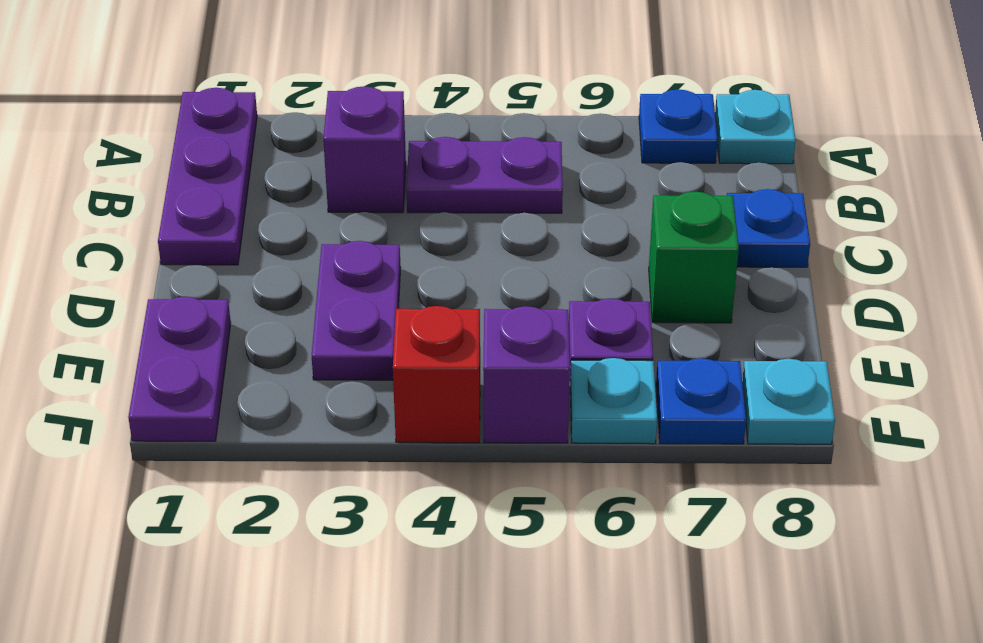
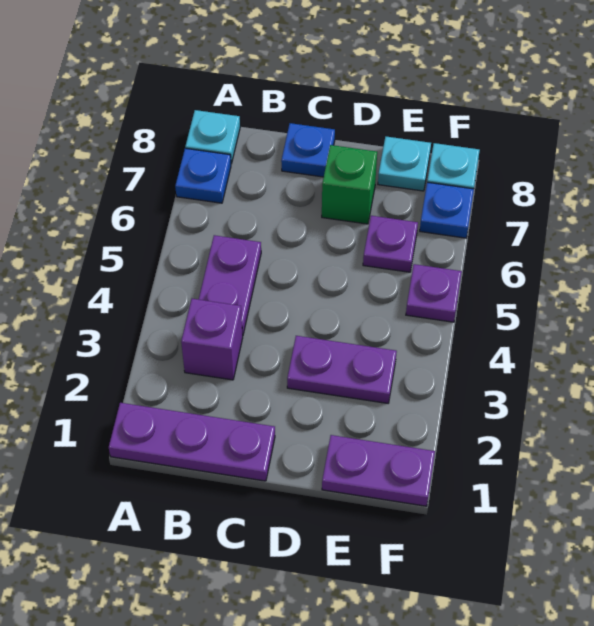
red 1x1 brick [393,306,480,443] -> none
purple 1x1 brick [483,306,570,443] -> purple 1x1 plate [406,264,462,322]
cyan 1x1 plate [570,358,657,444] -> cyan 1x1 plate moved to [378,137,431,191]

